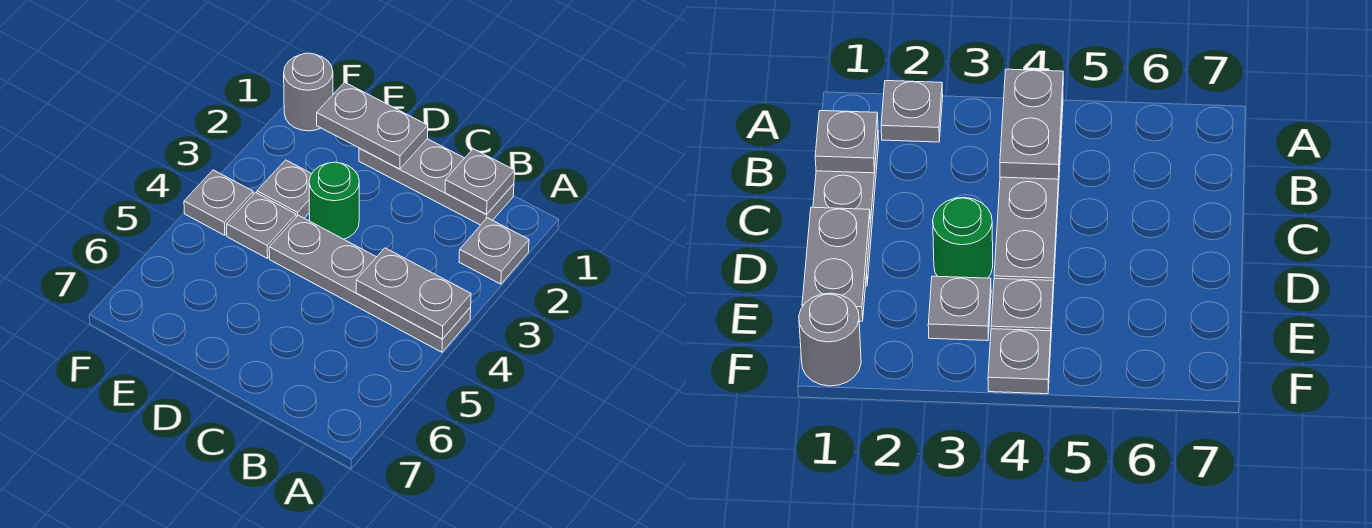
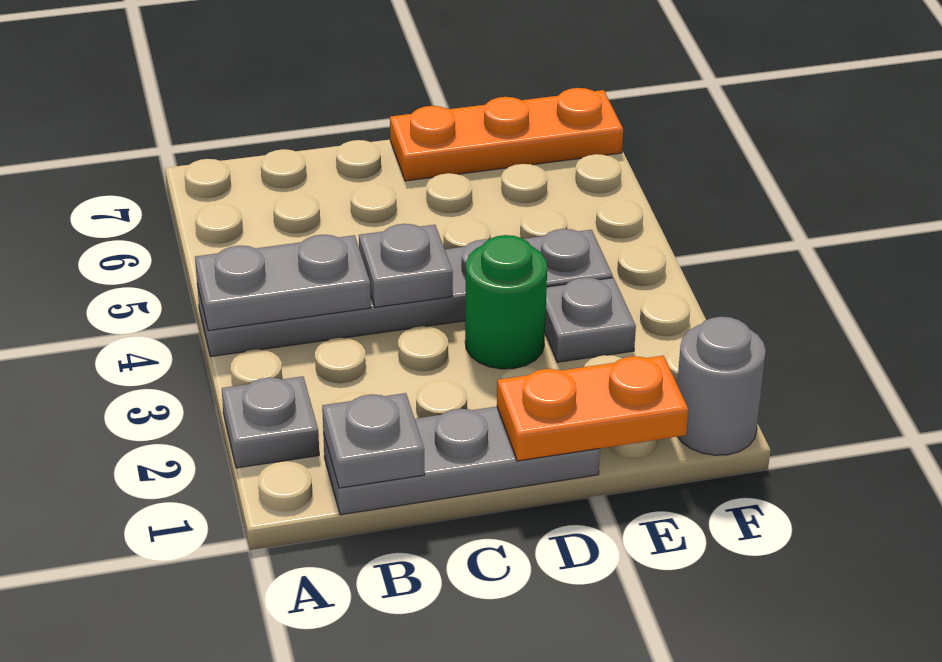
grey 1x2 plate [317,82,428,169] -> orange 1x2 plate [497,356,689,461]
none -> orange 1x3 plate [390,88,623,181]
grey 1x1 plate [184,170,253,235] -> grey 1x1 plate moved to [359,224,453,307]

